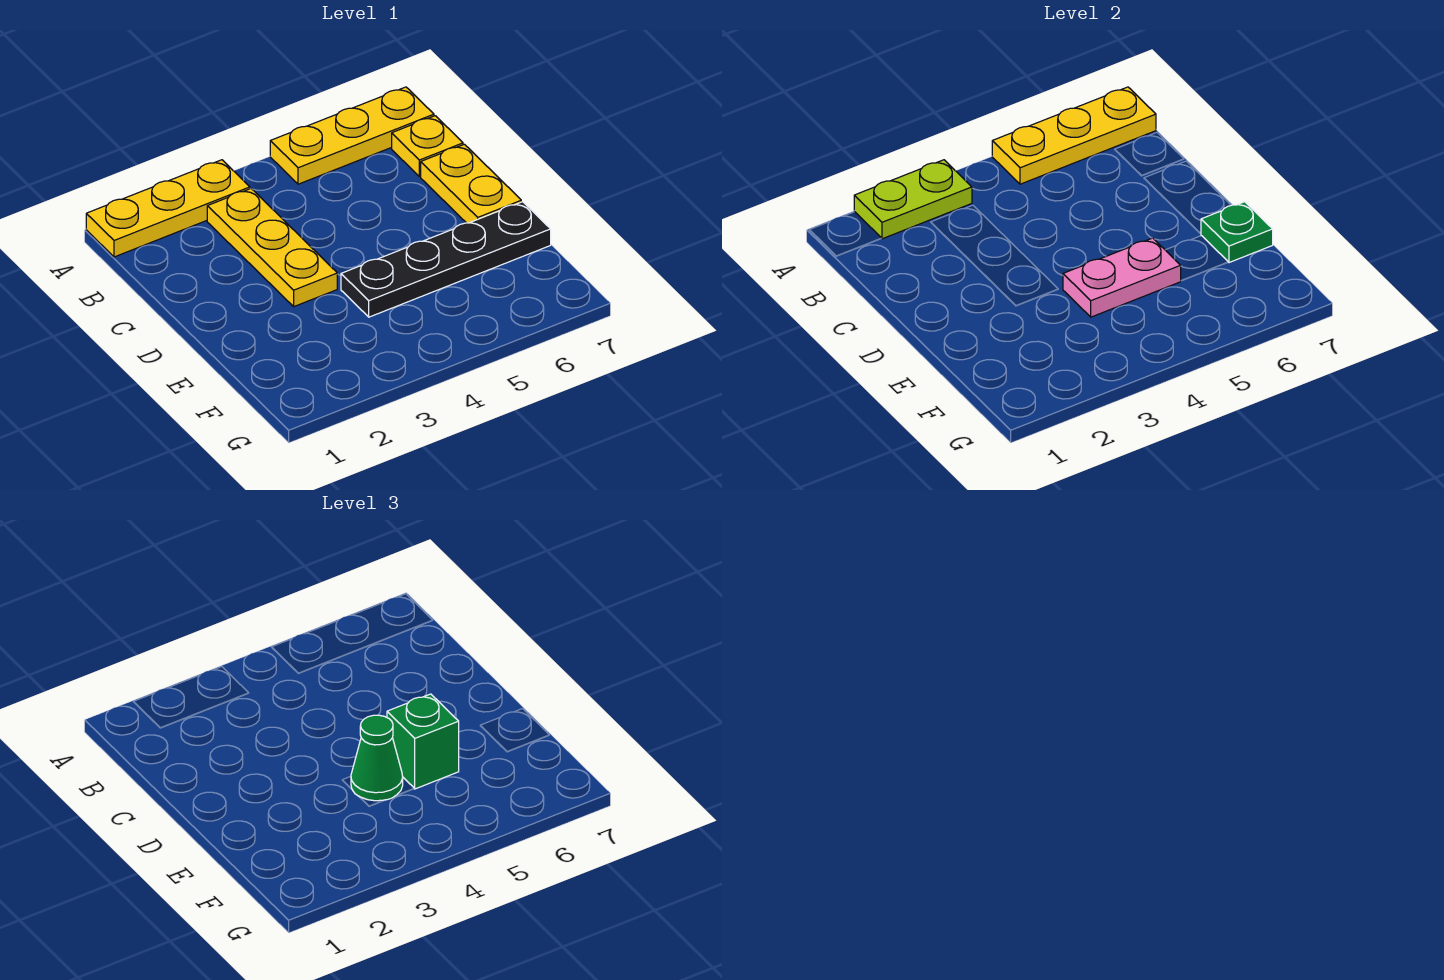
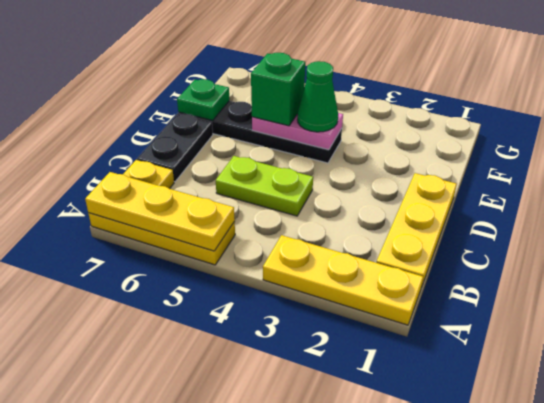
lime 1x2 plate [854,160,972,239] -> lime 1x2 plate moved to [216,156,313,216]
yellow 1x3 plate [207,188,337,306] -> yellow 1x3 plate moved to [376,173,457,285]
yellow 1x2 plate [421,144,521,223] -> black 1x2 plate [137,114,213,182]

